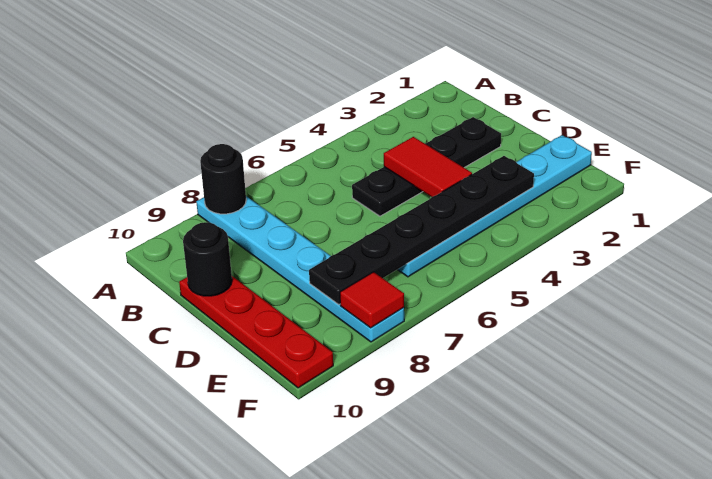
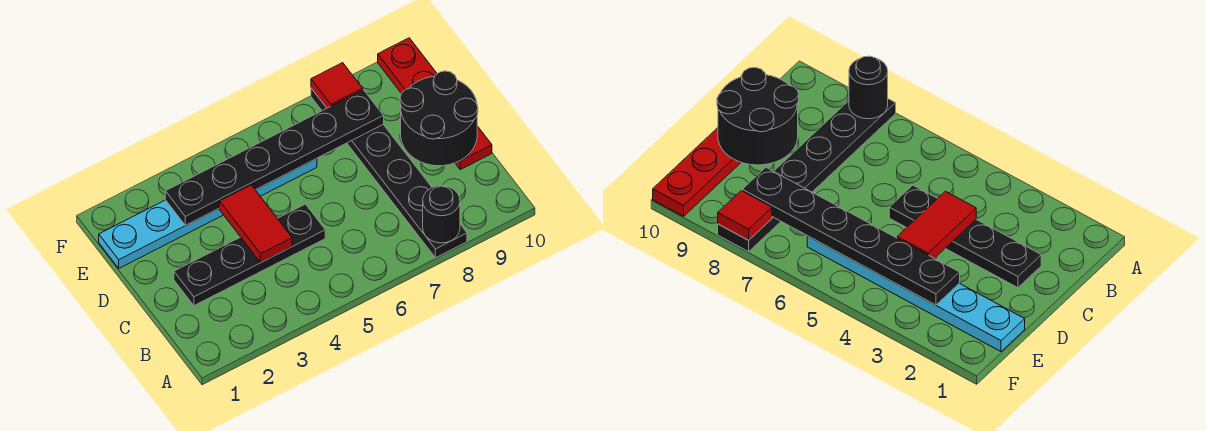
cyan 1x6 plate [196,196,404,342] -> black 1x6 plate [311,88,467,258]
black 1x1 round brick [183,222,232,296] -> black 2x2 round brick [400,71,478,166]

